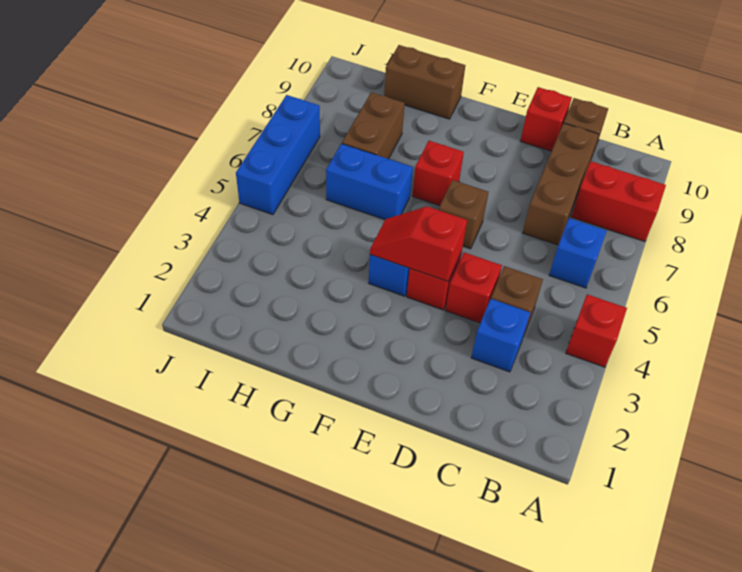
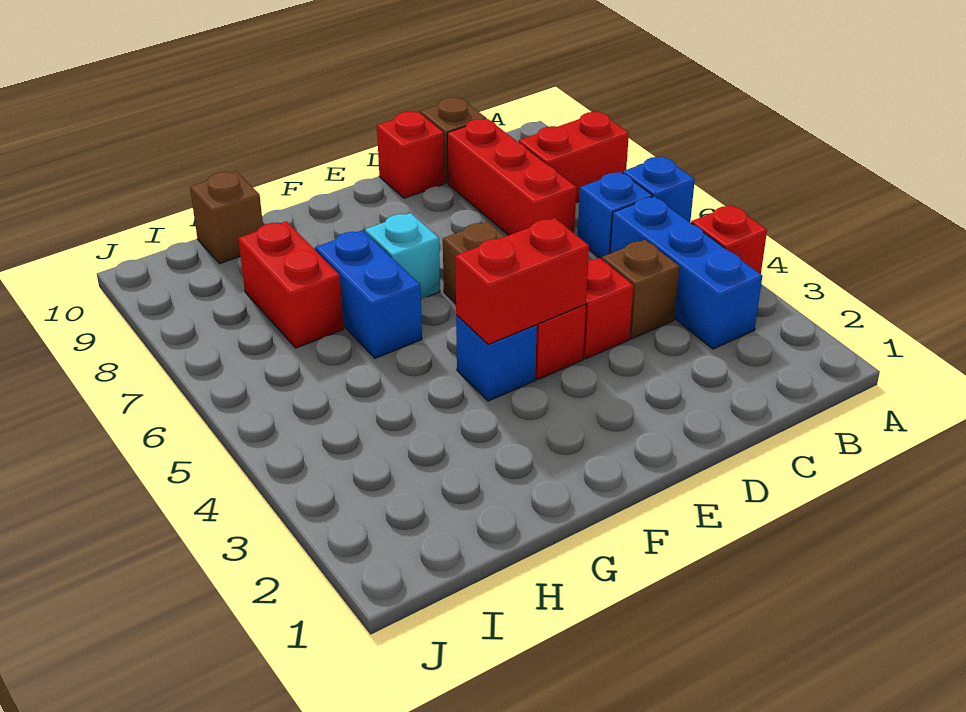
blue 1x1 brick [471,299,530,372] -> blue 1x1 brick moved to [623,156,695,222]
brown 1x3 brick [523,123,599,245] -> red 1x3 brick [447,119,576,235]
red 1x2 slope [370,206,467,281] -> red 1x2 brick [455,218,589,344]
red 1x1 brick [413,141,464,206] -> cyan 1x1 brick [365,213,440,299]
blue 1x2 brick [326,144,413,220] -> blue 1x2 brick turned to [315,230,422,358]
brown 1x2 brick [384,45,465,119] -> brown 1x1 brick [190,171,263,263]
brown 1x2 brick [342,92,405,159] -> red 1x2 brick [238,221,344,348]
blue 1x3 brick [236,95,320,215] -> blue 1x3 brick moved to [610,196,762,349]

